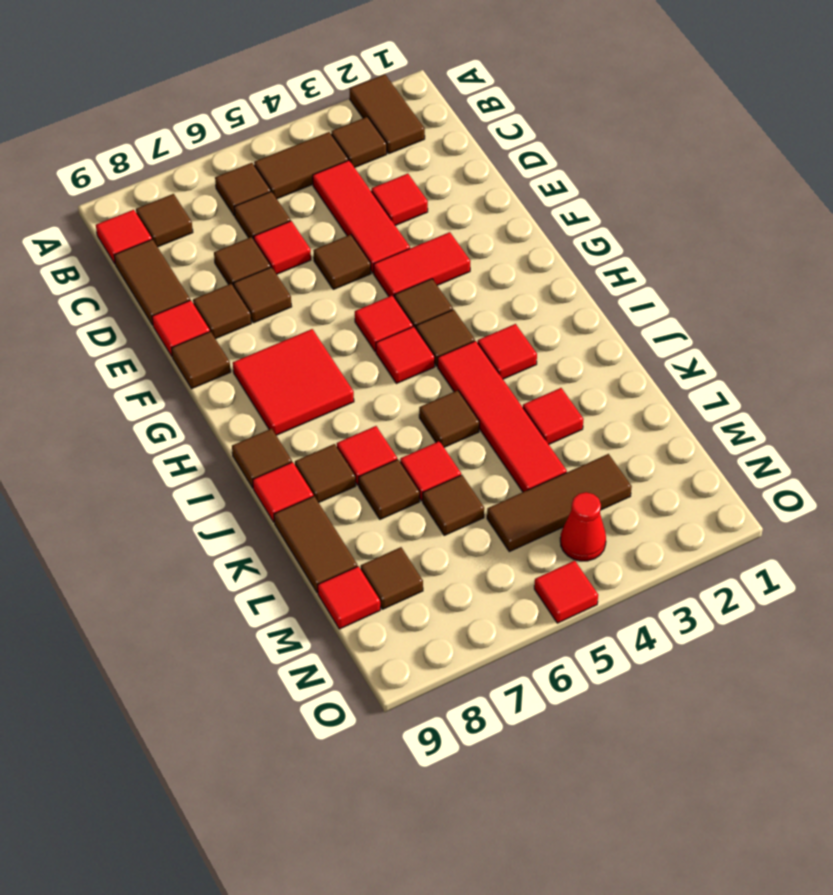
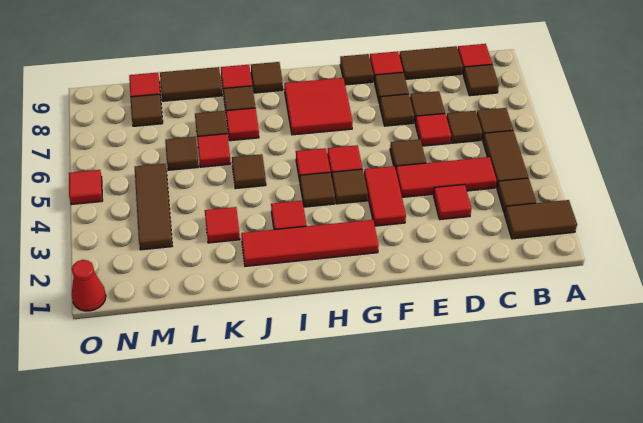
red 1x4 tile [438,341,567,492] -> red 1x4 tile moved to [241,220,379,266]
red 1x1 cone [560,492,606,561] -> red 1x1 cone moved to [72,260,106,311]

